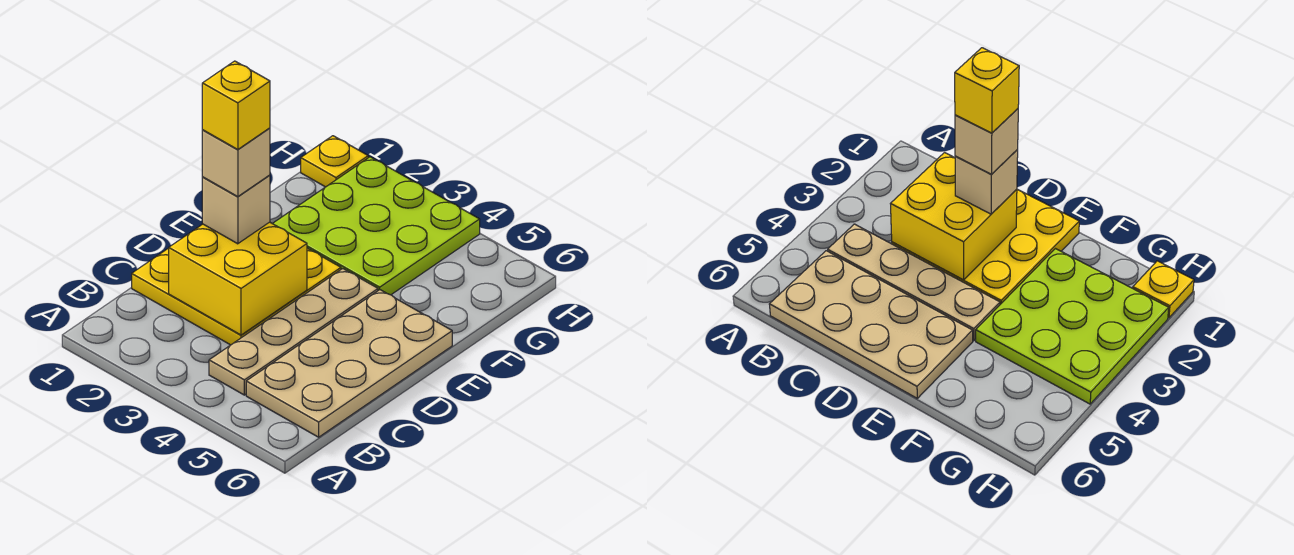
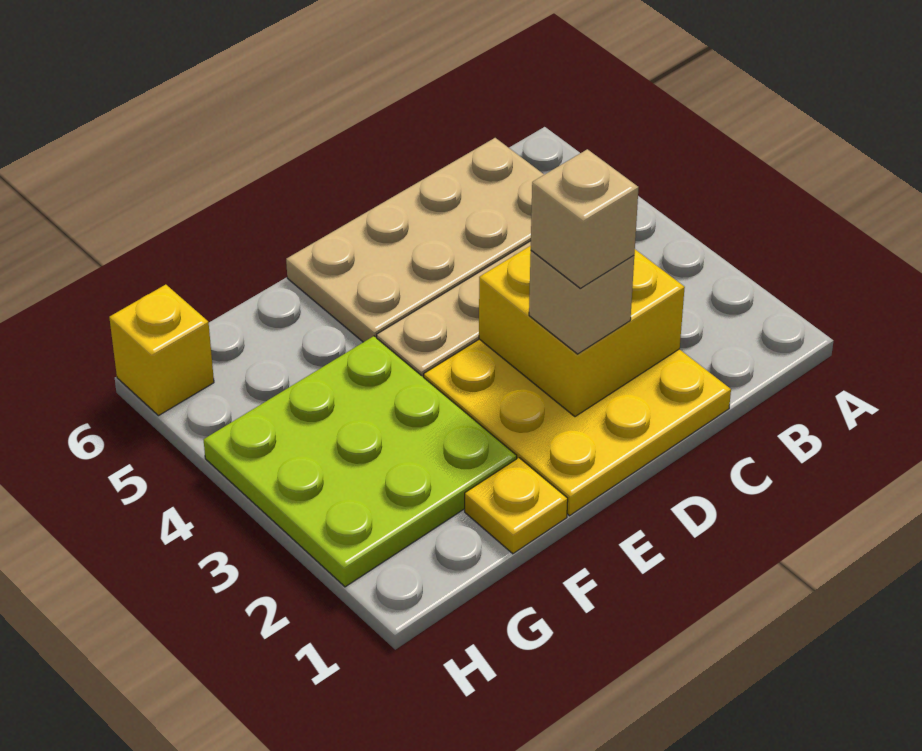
yellow 1x1 brick [202,61,270,149] -> yellow 1x1 brick moved to [109,285,214,416]
yellow 1x1 plate [301,136,368,187] -> yellow 1x1 plate moved to [465,458,568,554]

